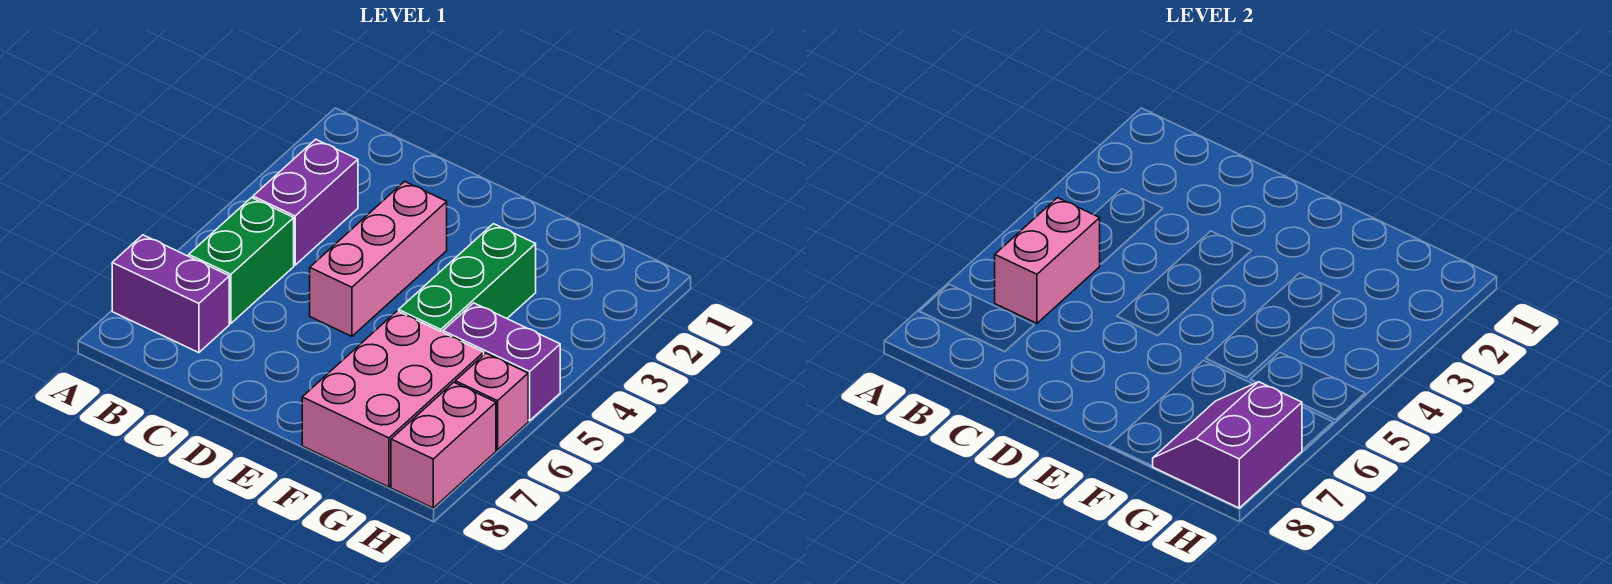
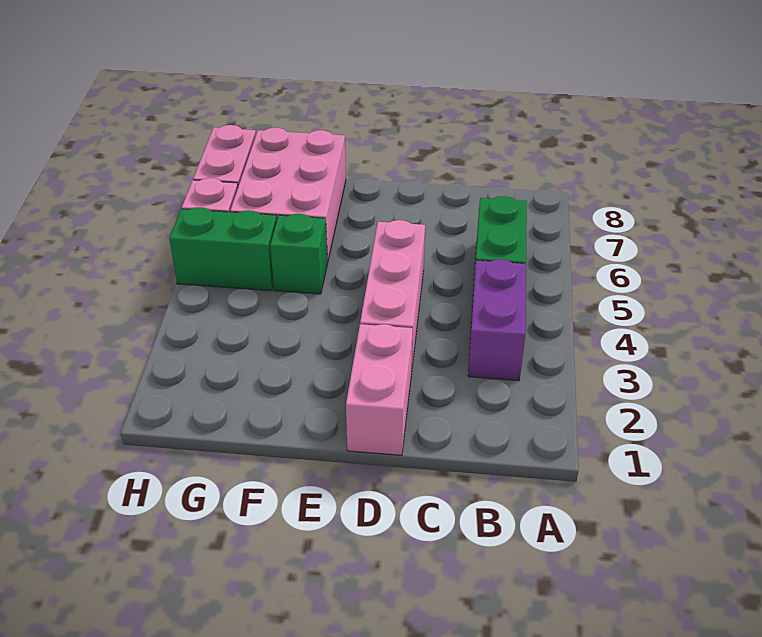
purple 1x2 brick [112,235,229,353] -> none
pink 1x2 brick [995,198,1100,323] -> pink 1x2 brick moved to [346,324,413,455]
green 1x3 brick [399,224,536,332] -> green 1x1 brick [270,214,328,294]
purple 1x2 brick [443,303,560,421] -> green 1x2 brick [169,207,277,291]
purple 2x2 slope [1153,382,1302,508] -> none

